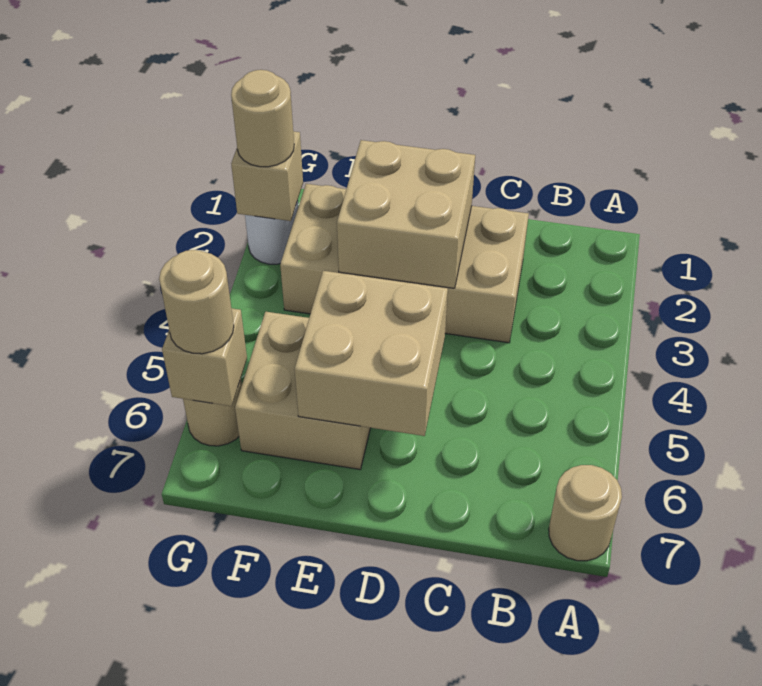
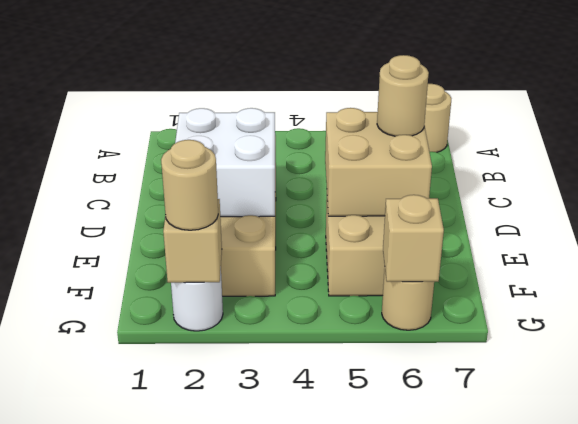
tan 2x2 brick [337,140,475,288] -> white 2x2 brick [175,108,275,217]
tan 1x1 round brick [159,250,234,354] -> tan 1x1 round brick moved to [377,55,429,136]

